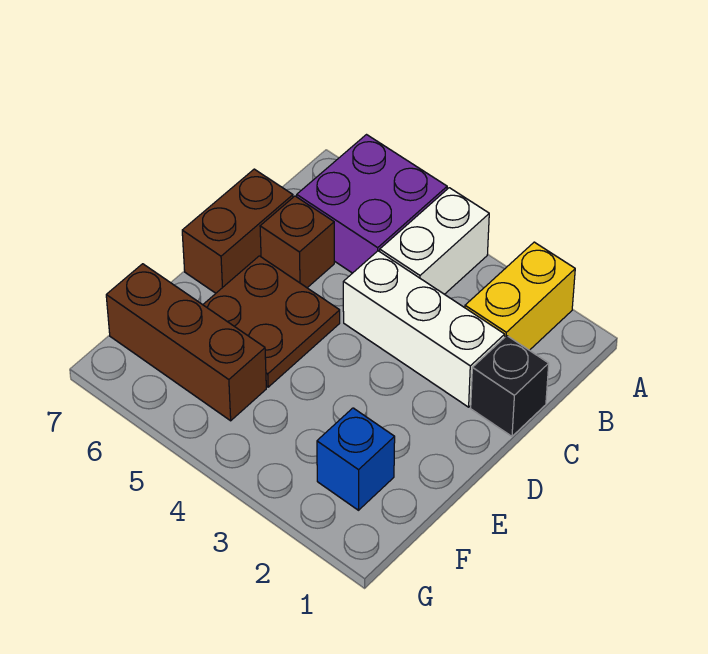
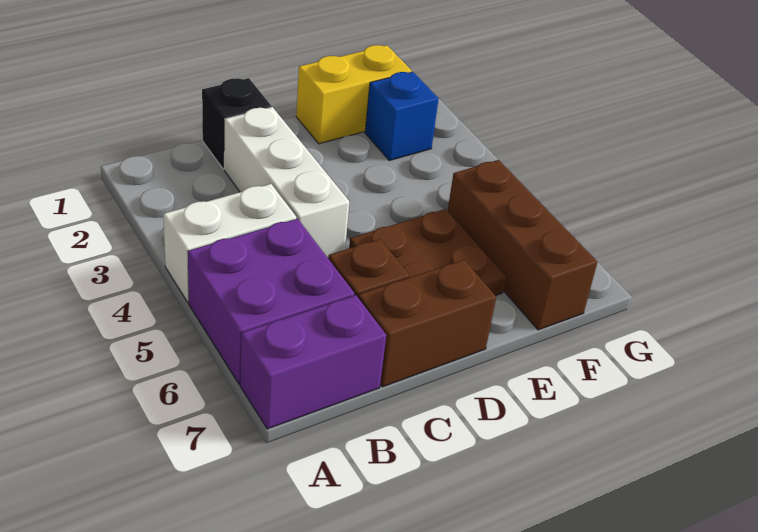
yellow 1x2 brick [465,242,575,350] -> yellow 1x2 brick moved to [296,45,412,144]
none -> purple 1x2 brick [240,295,386,429]

